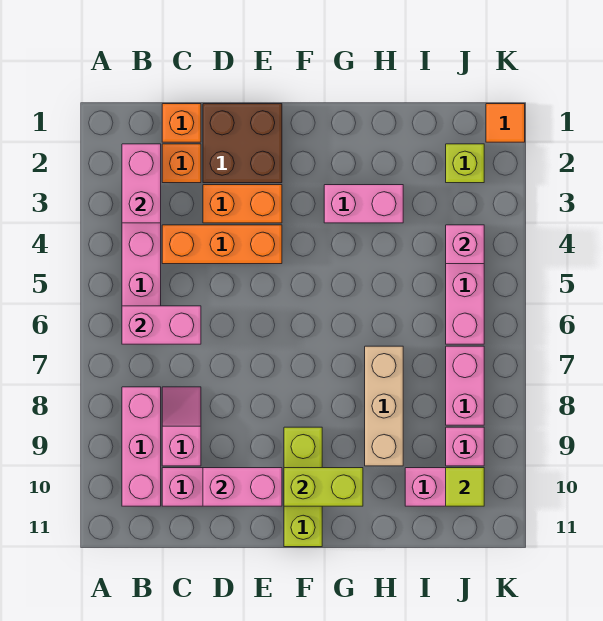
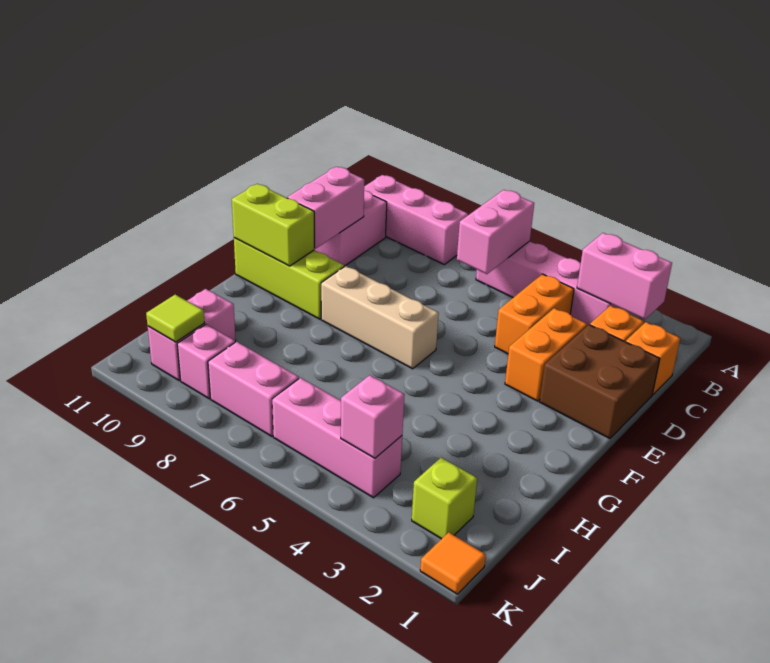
orange 1x3 brick [162,225,282,264] -> orange 1x2 brick [495,274,574,354]
pink 1x2 slope [162,387,201,466] -> none
lime 1x2 brick [284,468,363,506] -> lime 1x2 brick turned to [232,184,314,266]
pink 1x2 brick [324,185,403,223] -> none
tan 1x3 brick [365,346,403,466] -> tan 1x3 brick moved to [321,266,439,369]

